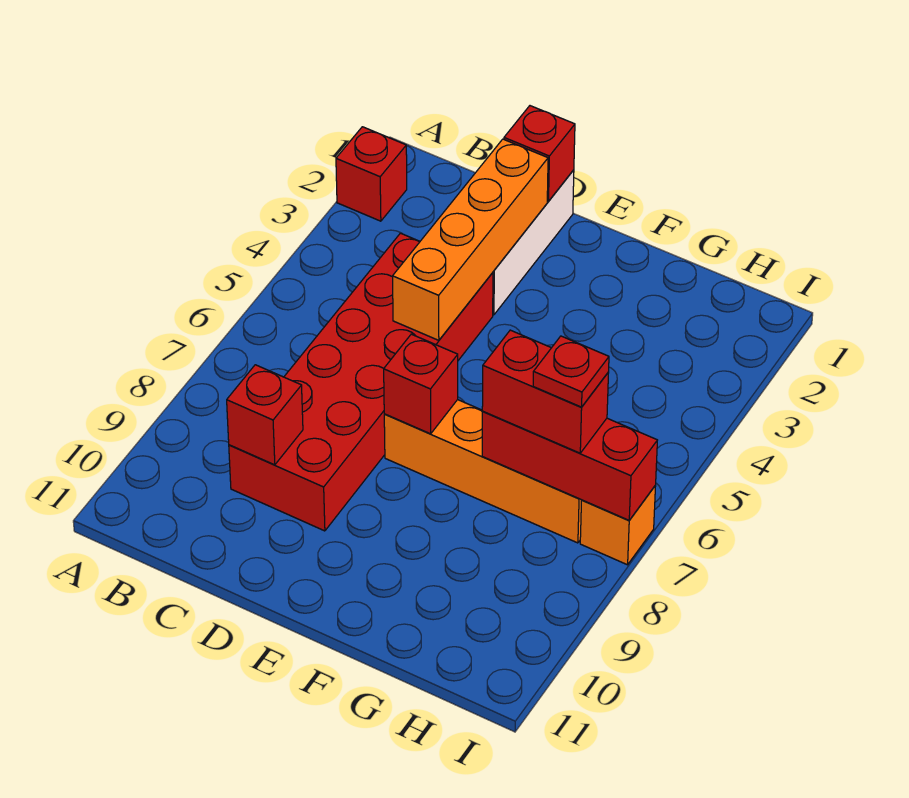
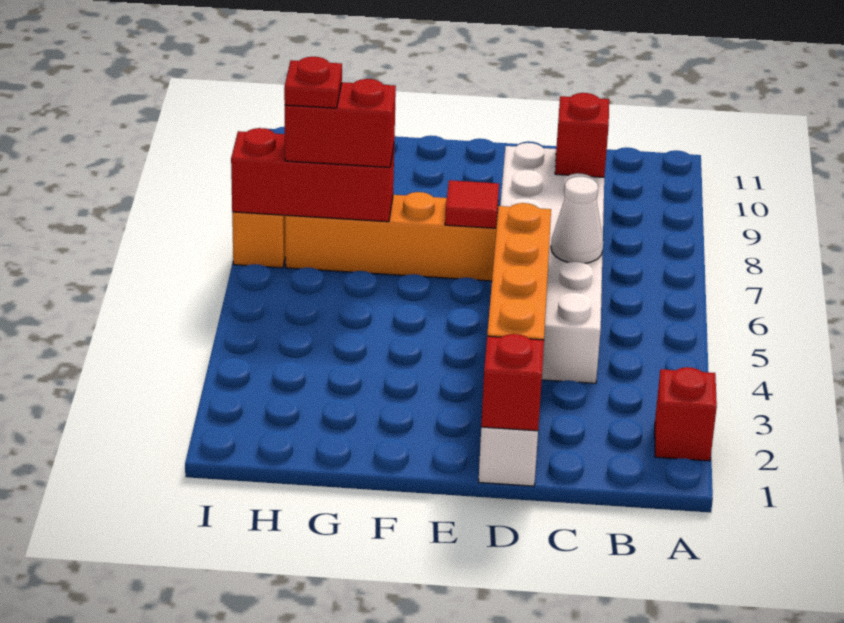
red 2x6 brick [229,233,493,531] -> white 2x6 brick [500,143,604,383]
none -> white 1x1 cone [551,177,603,263]
red 1x1 brick [384,334,458,434] -> red 1x1 tile [445,180,499,228]

